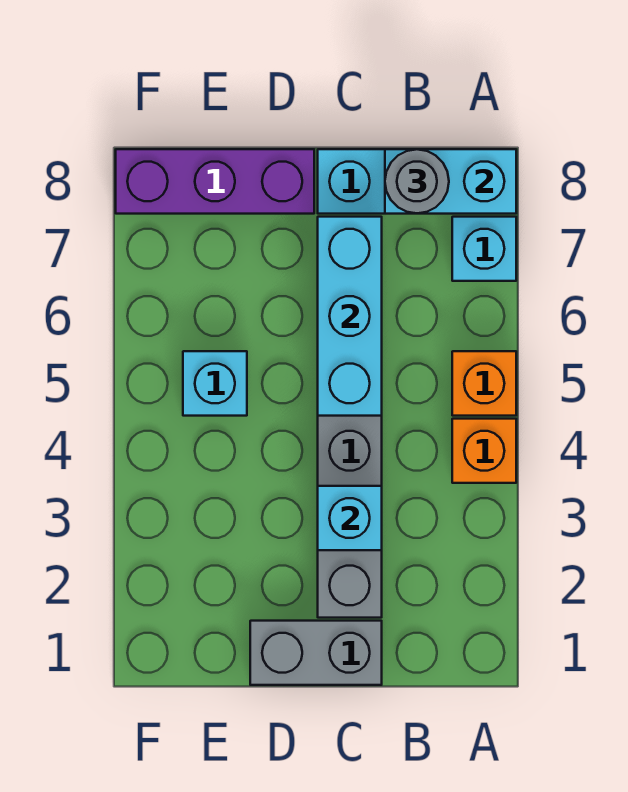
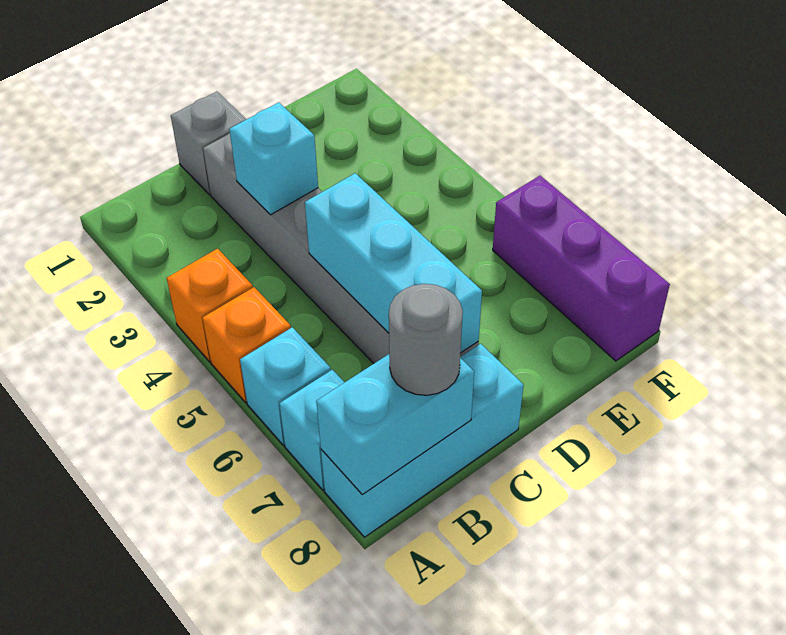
grey 1x2 brick [250,621,382,685] -> grey 1x1 brick [171,91,246,195]
purple 1x3 brick [116,149,314,214] -> purple 1x3 brick turned to [493,176,670,361]
cyan 1x1 brick [183,351,247,416] -> cyan 1x1 brick moved to [240,327,331,445]

